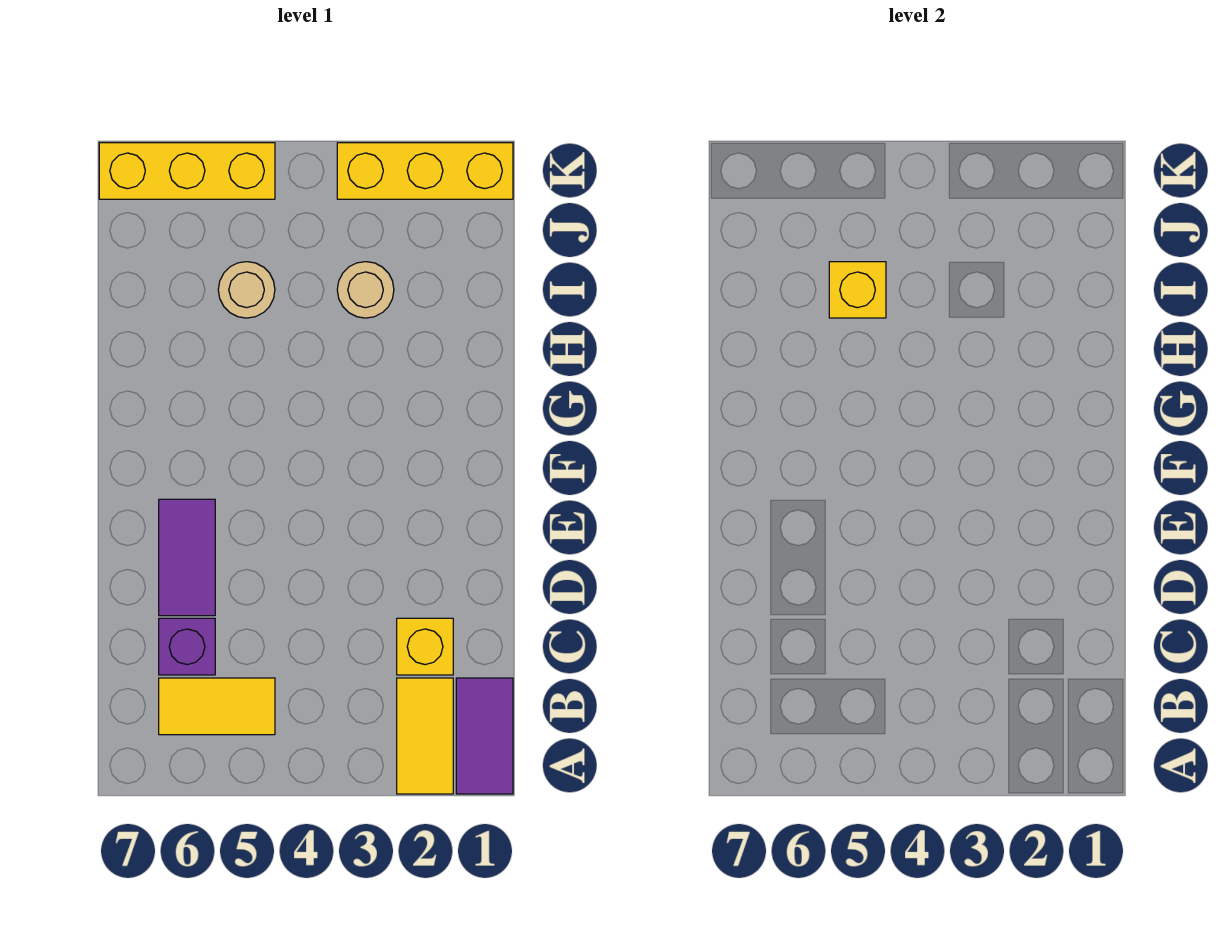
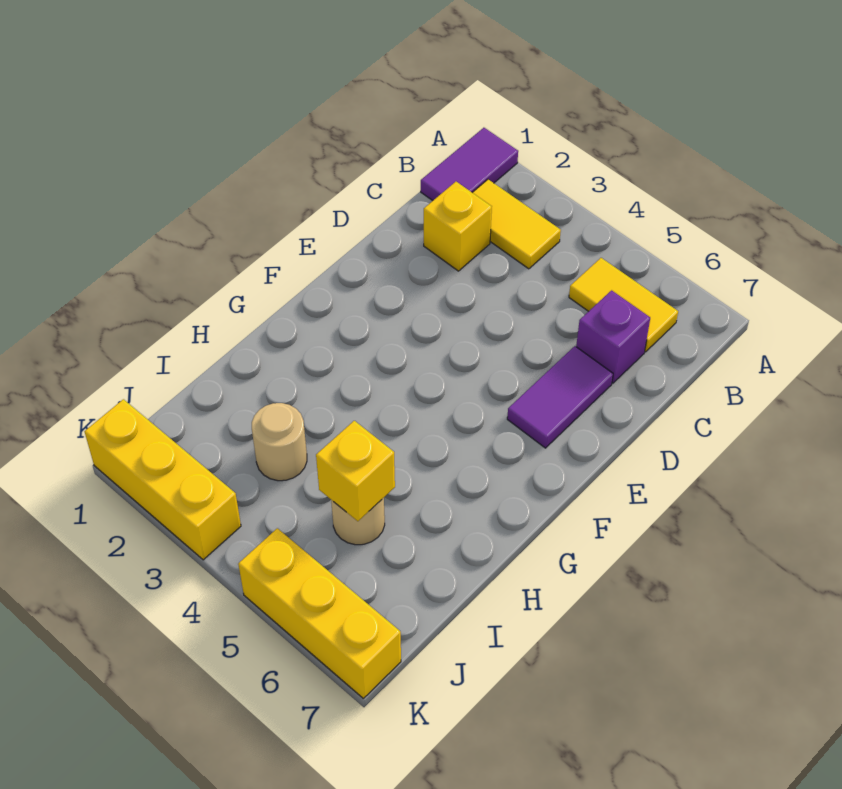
yellow 1x2 tile [397,678,453,794] -> yellow 1x2 tile turned to [472,179,561,269]

